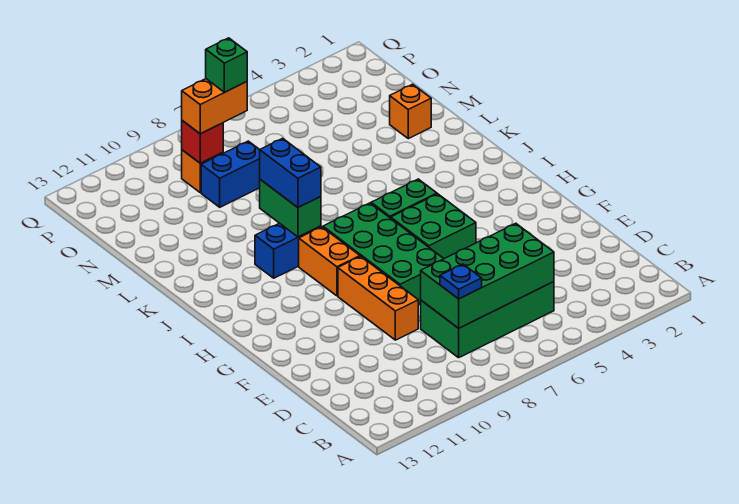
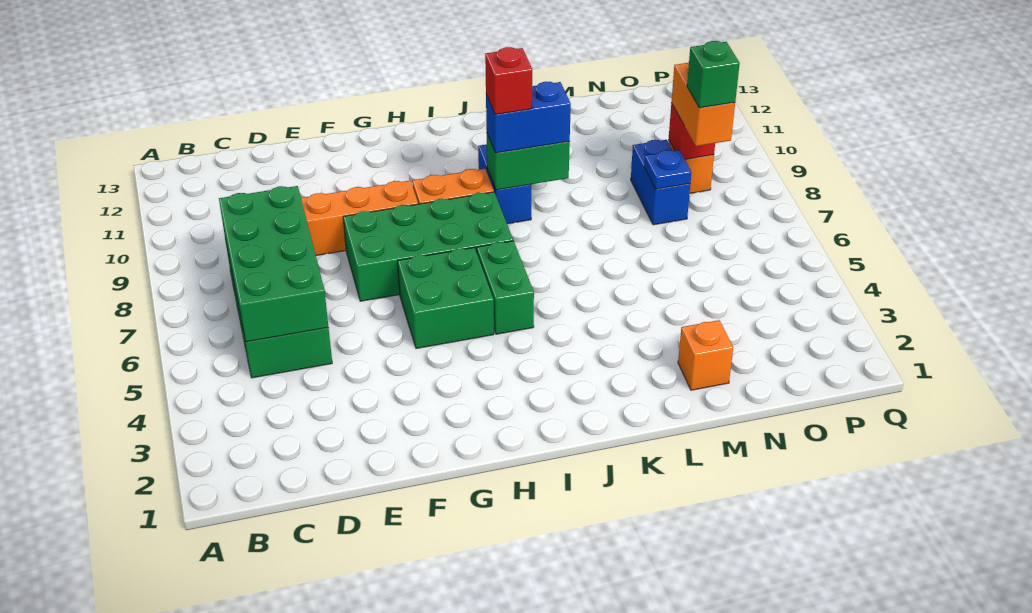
blue 1x1 plate [440,264,482,299] -> blue 1x1 plate moved to [644,150,692,189]
none -> red 1x1 brick [485,47,532,115]

